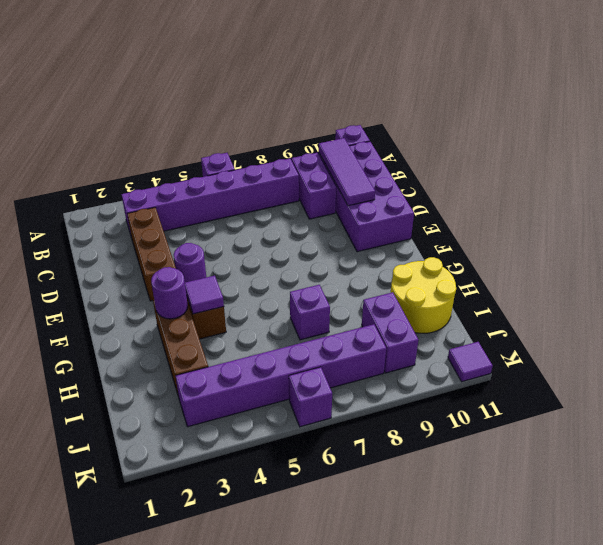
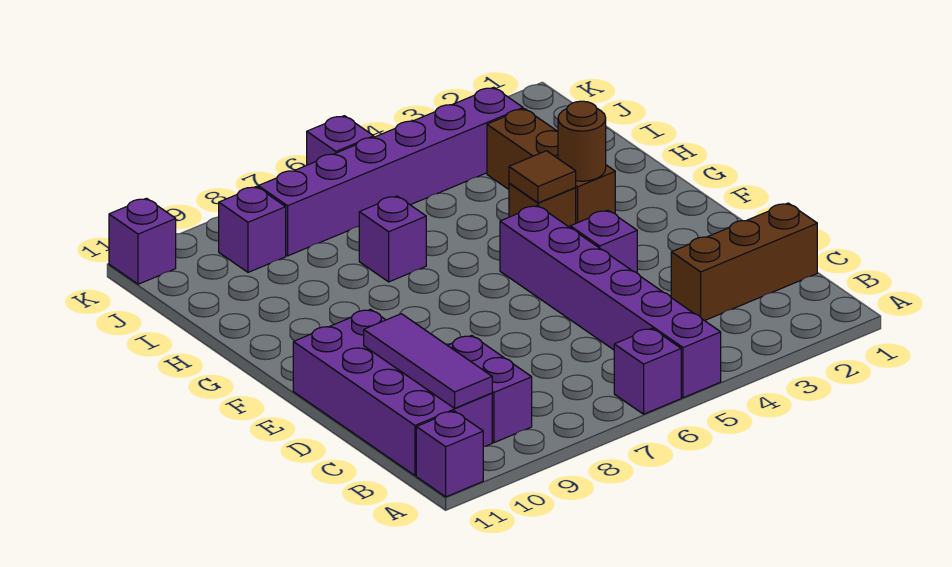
purple 1x6 brick [121,158,299,235] -> purple 1x6 brick turned to [500,205,721,398]
brown 1x3 brick [127,207,176,301] -> brown 1x3 brick turned to [671,203,817,321]
purple 1x1 round brick [174,243,206,282] -> purple 1x1 brick [570,210,637,273]
purple 1x1 round brick [151,267,188,319] -> brown 1x1 round brick [558,101,606,181]
purple 1x1 tile [185,276,224,314] -> brown 1x1 tile [509,151,576,203]
yellow 2x2 round brick [391,257,456,333] -> none
purple 1x2 brick [362,292,418,373] -> purple 1x1 brick [219,187,286,272]
purple 1x1 tile [448,342,493,382] -> purple 1x1 brick [109,198,176,284]

